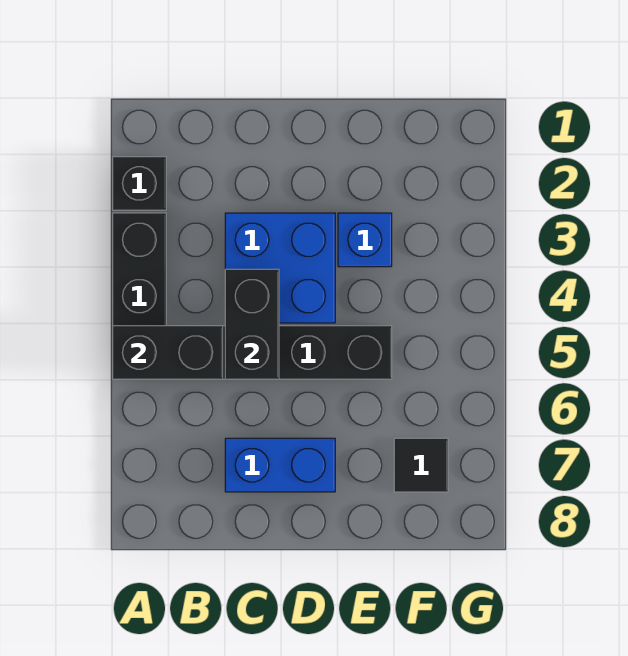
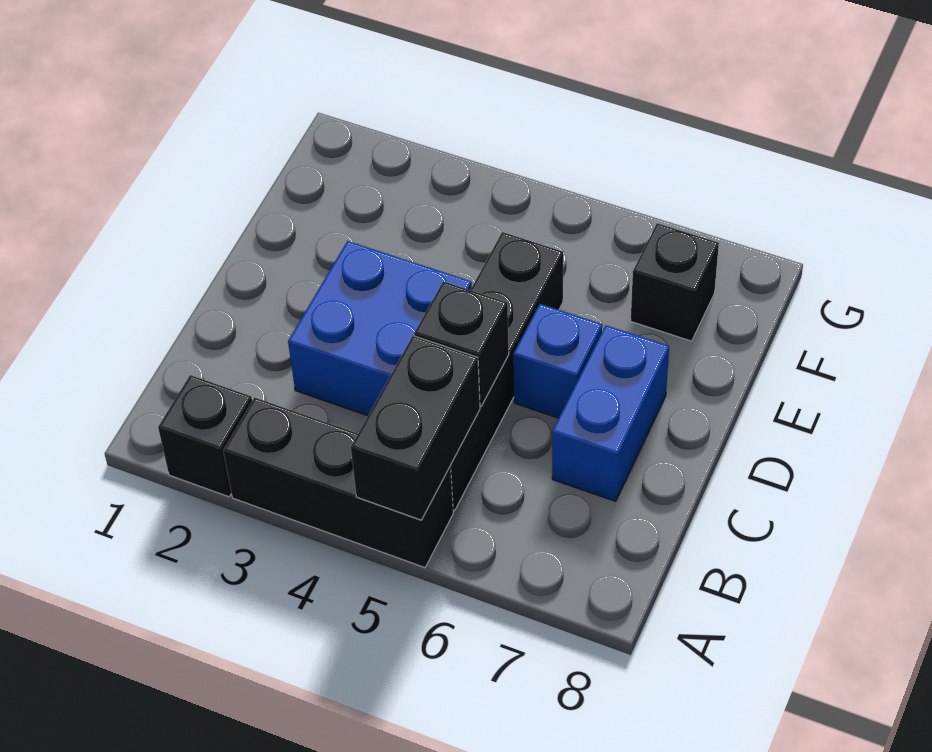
black 1x2 brick [225,269,279,379] -> black 1x1 brick [414,281,509,406]
blue 1x1 brick [338,213,392,267] -> blue 1x1 brick moved to [513,304,602,418]
black 1x1 tile [394,438,448,492] -> black 1x1 brick [631,223,719,341]

